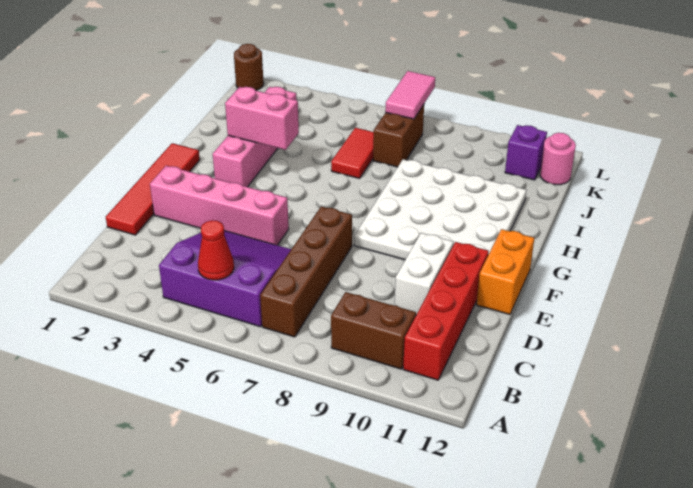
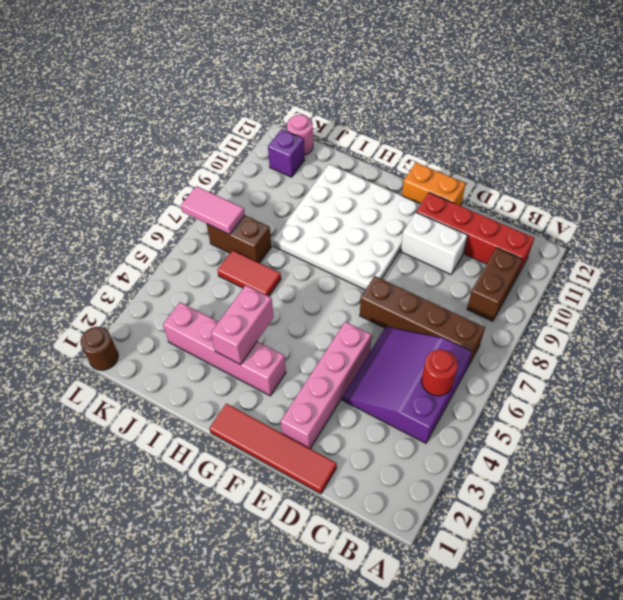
red 1x1 cone [198,220,234,280] -> red 1x1 round brick [422,349,458,396]

